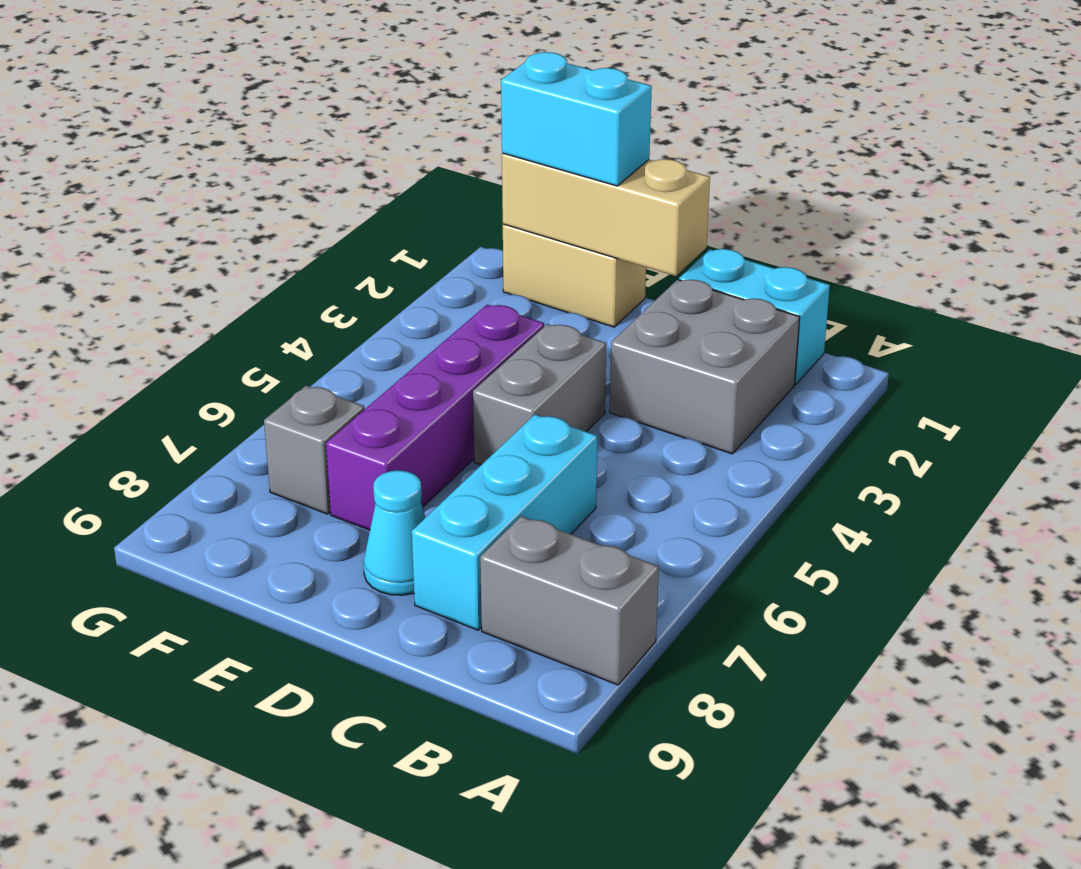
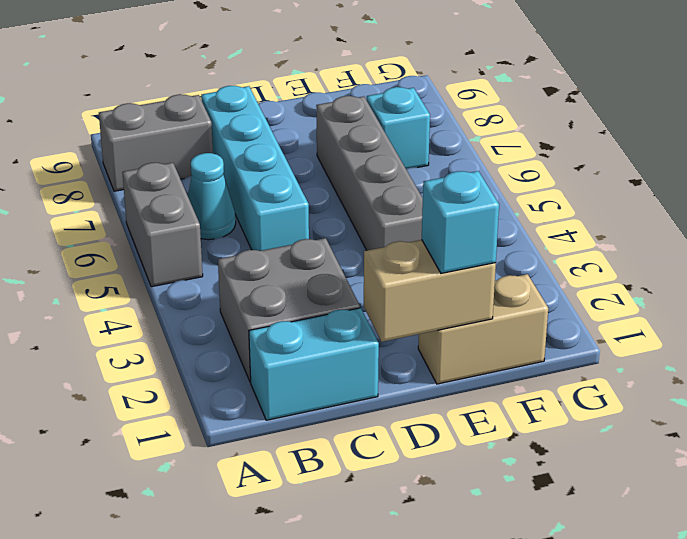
cyan 1x3 brick [412,414,597,630] -> cyan 1x4 brick [201,86,309,251]
tan 1x3 brick [502,153,710,276] -> tan 1x2 brick [364,240,496,342]
grey 1x2 brick [473,324,606,465] -> grey 1x2 brick moved to [122,163,203,287]
cyan 1x1 cone [363,470,426,595] -> cyan 1x1 cone moved to [188,153,236,240]
cyan 1x2 brick [501,52,652,186] -> cyan 1x1 brick [422,171,499,273]
purple 1x4 brick [326,305,544,530] -> grey 1x4 brick [316,96,423,250]
grey 1x1 brick [264,386,365,514] -> cyan 1x1 brick [367,87,430,169]

